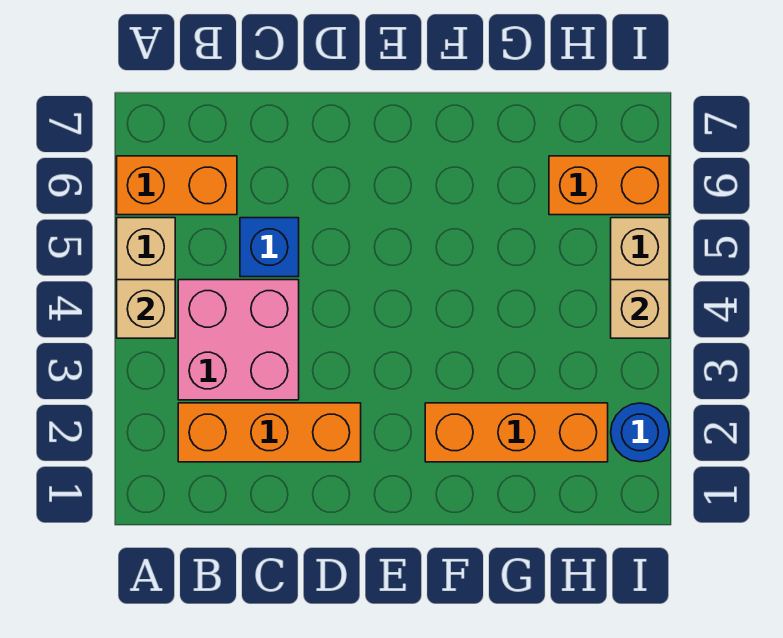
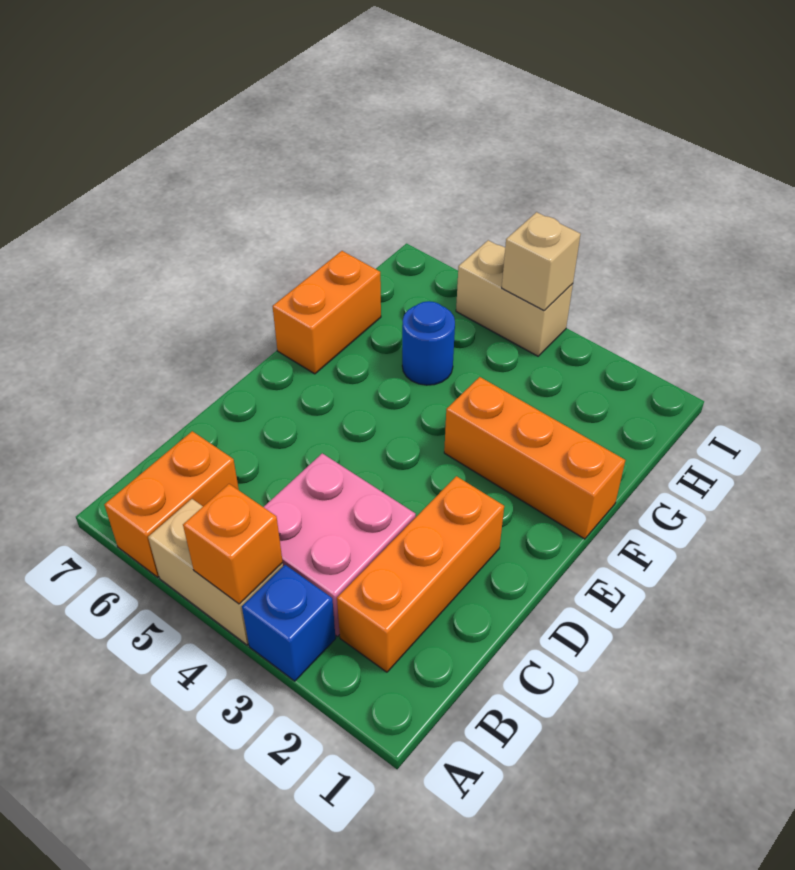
tan 1x1 brick [117,280,175,338] -> orange 1x1 brick [183,484,283,604]
blue 1x1 brick [240,218,299,277] -> blue 1x1 brick moved to [242,565,336,681]
orange 1x3 brick [425,403,608,462] -> orange 1x3 brick turned to [444,377,625,539]
orange 1x2 brick [549,156,669,215] -> orange 1x2 brick moved to [273,251,381,374]
blue 1x1 round brick [611,403,669,462] -> blue 1x1 round brick moved to [402,301,455,385]

